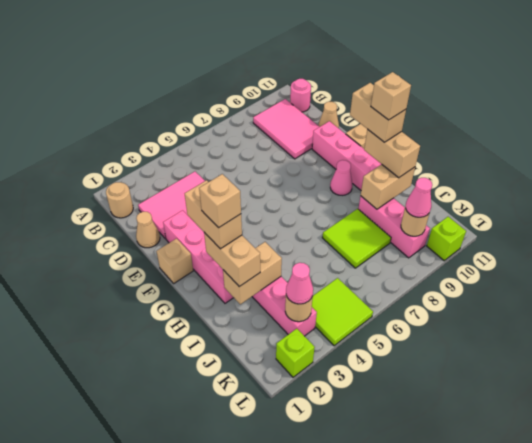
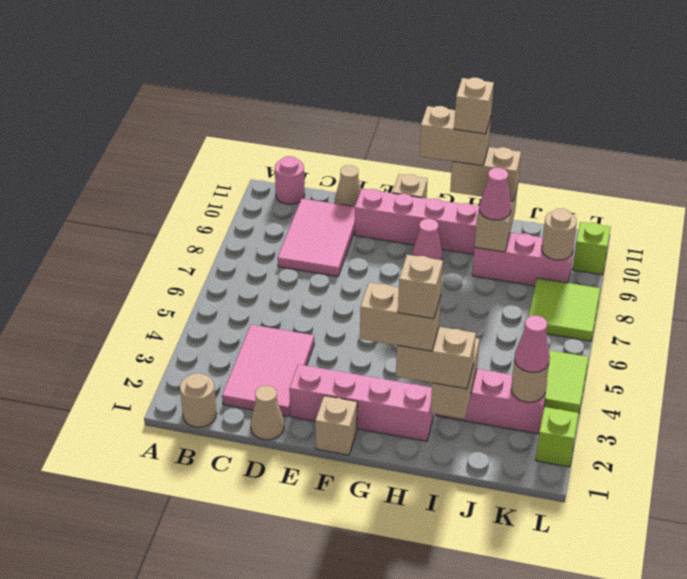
pink 2x3 tile [253,99,319,159] -> pink 2x3 tile turned to [278,199,355,277]
lime 2x2 tile [322,209,391,268] -> lime 2x2 tile moved to [529,278,600,341]
pink 1x1 cone [406,178,432,217] -> pink 1x1 cone moved to [479,168,511,220]

